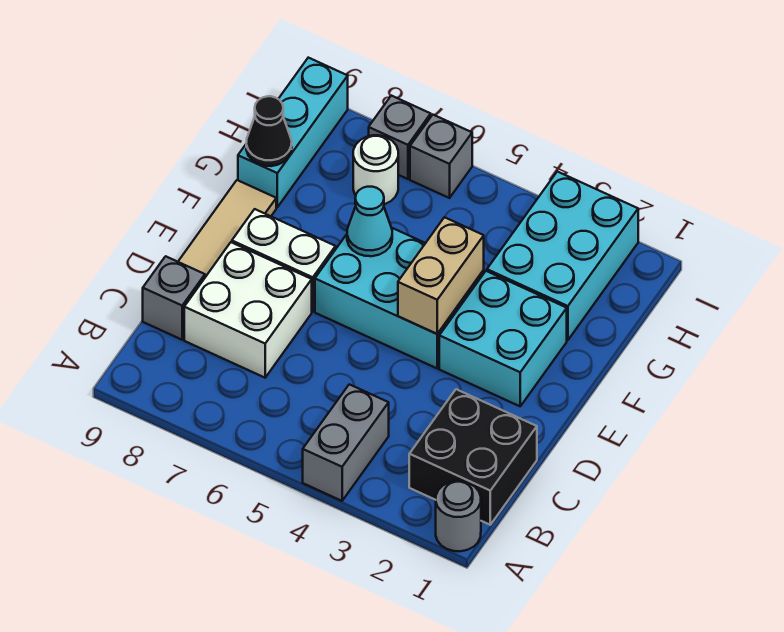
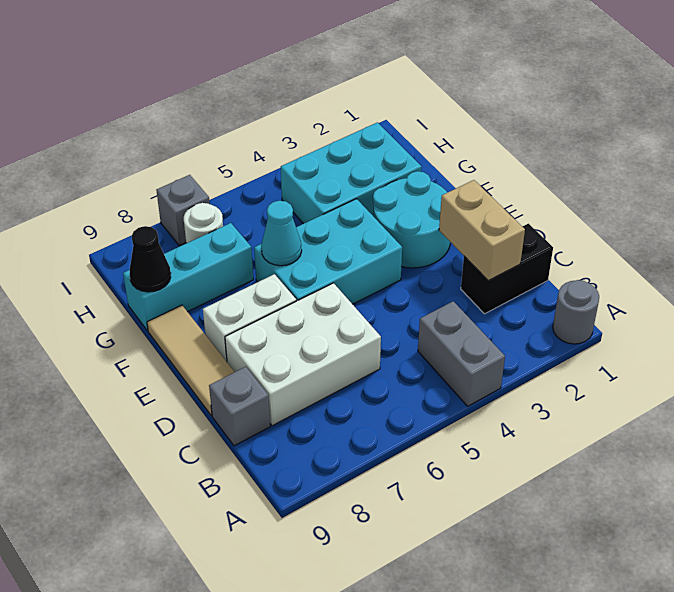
black 2x2 brick [409,389,537,525] -> black 1x2 brick [461,224,553,314]
white 2x2 brick [184,242,312,378] -> white 2x3 brick [225,283,381,426]
cyan 2x2 brick [439,271,567,406] -> cyan 2x2 round brick [373,171,450,268]
tan 1x2 brick [398,217,484,334] -> tan 1x2 brick moved to [439,180,525,281]
cyan 2x3 brick [487,172,638,340] -> cyan 2x3 brick turned to [281,122,422,224]
cyan 1x3 brick [238,58,348,207] -> cyan 1x3 brick turned to [123,223,253,331]
grey 1x1 brick [410,115,472,198] -> none

